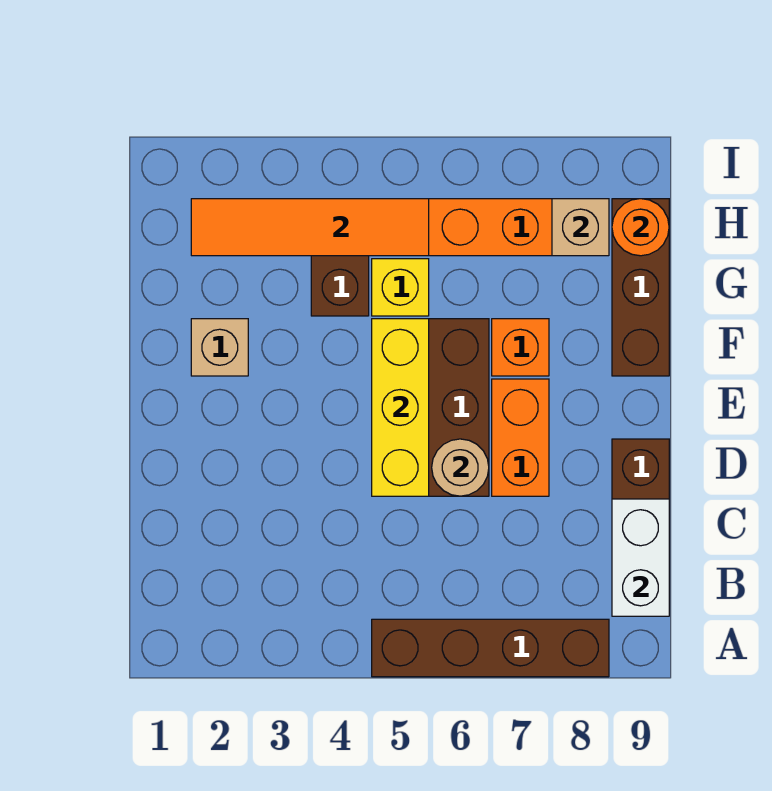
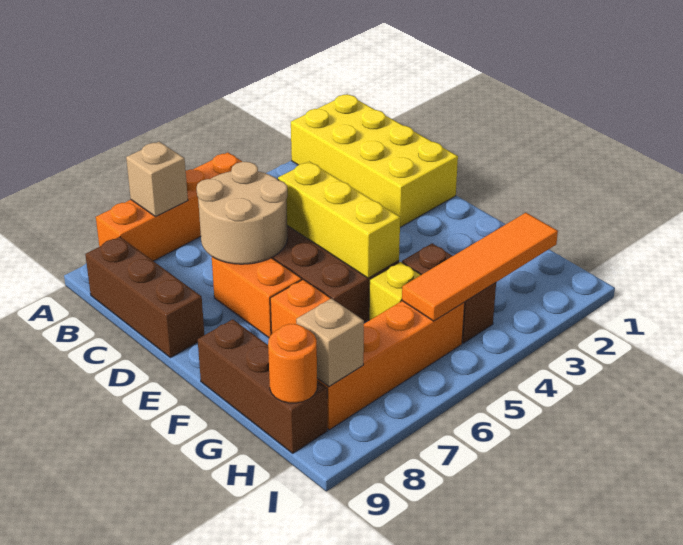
none -> yellow 2x4 brick [291,94,458,227]
brown 1x4 brick [372,619,609,677] -> orange 1x4 brick [96,152,242,261]
white 1x2 brick [612,499,669,616] -> none
tan 1x1 round brick [432,439,489,496] -> tan 2x2 round brick [197,162,287,264]
tan 1x1 brick [191,319,248,376] -> tan 1x1 brick moved to [126,142,188,217]

